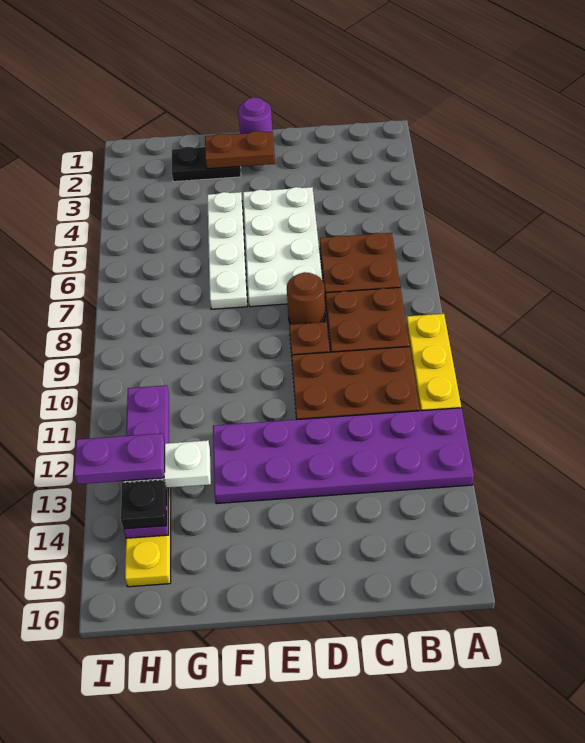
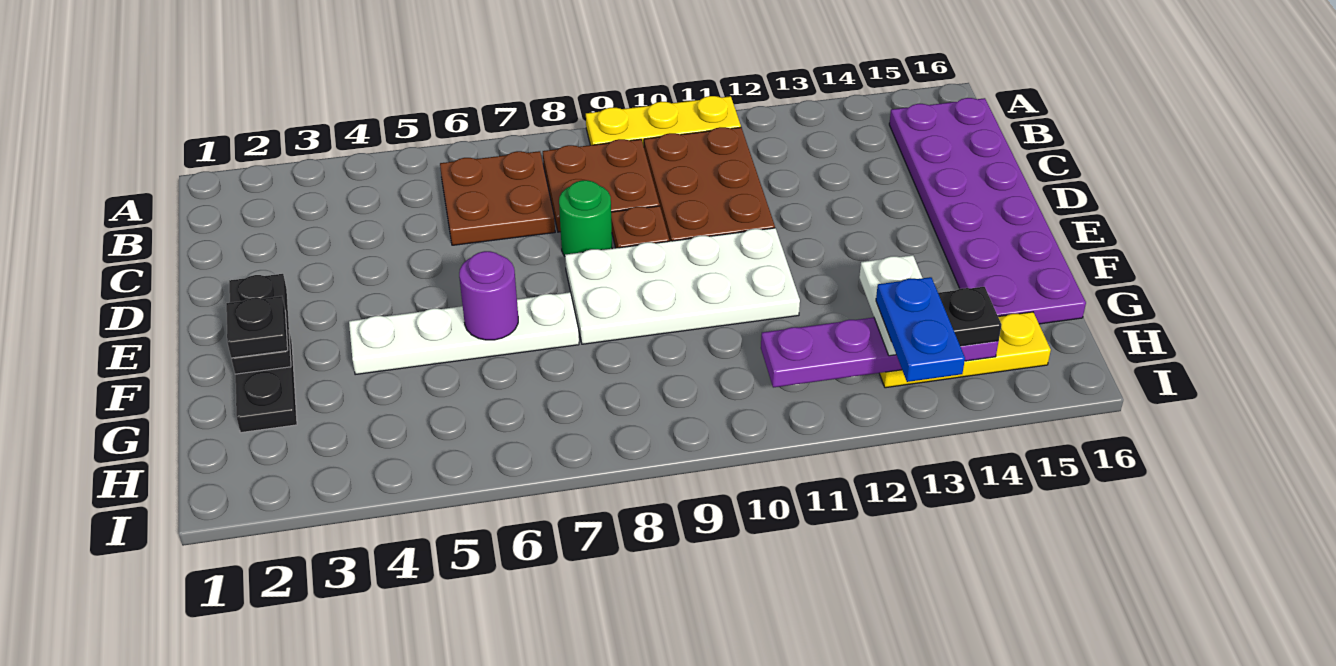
purple 2x6 plate [213,408,474,504] -> purple 2x6 plate moved to [889,98,1086,324]
white 2x4 plate [243,187,322,307] -> white 2x4 plate moved to [565,228,800,344]
brown 1x1 round brick [287,272,325,324] -> green 1x1 round brick [559,180,612,256]
purple 1x1 round brick [238,97,273,134] -> purple 1x1 round brick moved to [459,251,518,340]
brown 1x2 plate [205,131,275,169] -> black 1x2 plate [229,274,291,374]
none -> black 1x1 plate [226,296,288,358]
purple 1x2 plate [74,433,165,484] -> blue 1x2 plate [876,277,965,382]

